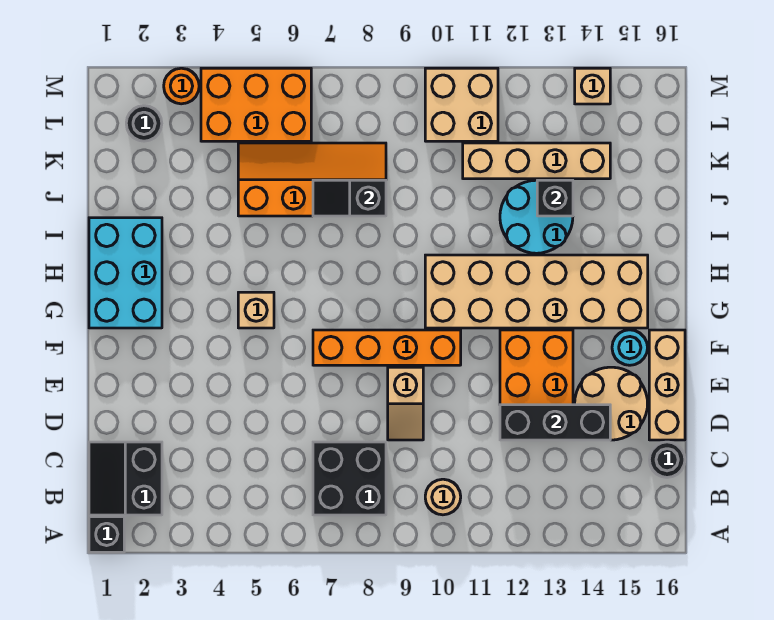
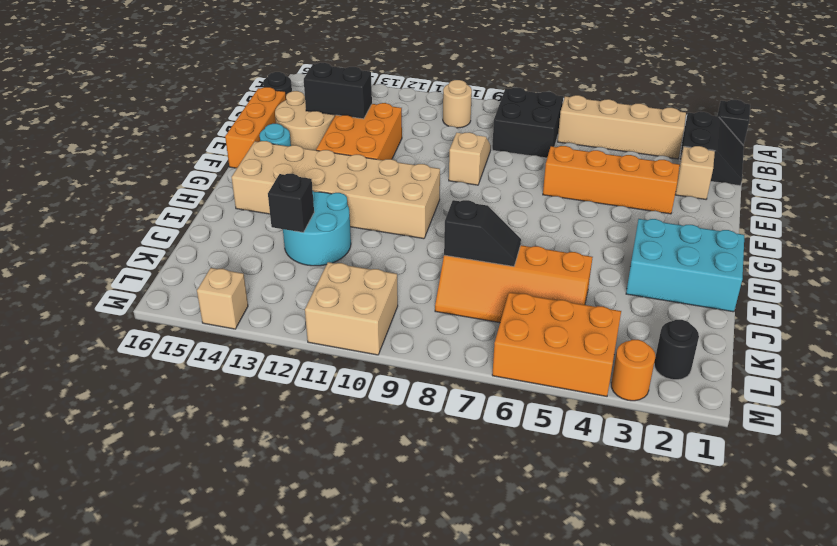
black 1x3 brick [500,405,610,440] -> black 1x2 brick [304,63,372,119]
tan 1x3 brick [649,330,685,440] -> orange 1x3 brick [225,87,286,168]
orange 1x4 brick [313,330,461,365] -> orange 1x4 brick moved to [543,146,680,214]
cyan 2x3 brick [89,218,162,328] -> cyan 2x3 brick turned to [626,219,744,312]
tan 1x1 brick [238,292,274,328] -> tan 1x1 brick moved to [675,146,715,199]
tan 1x4 brick [463,143,610,179] -> tan 1x4 brick moved to [558,95,686,159]

